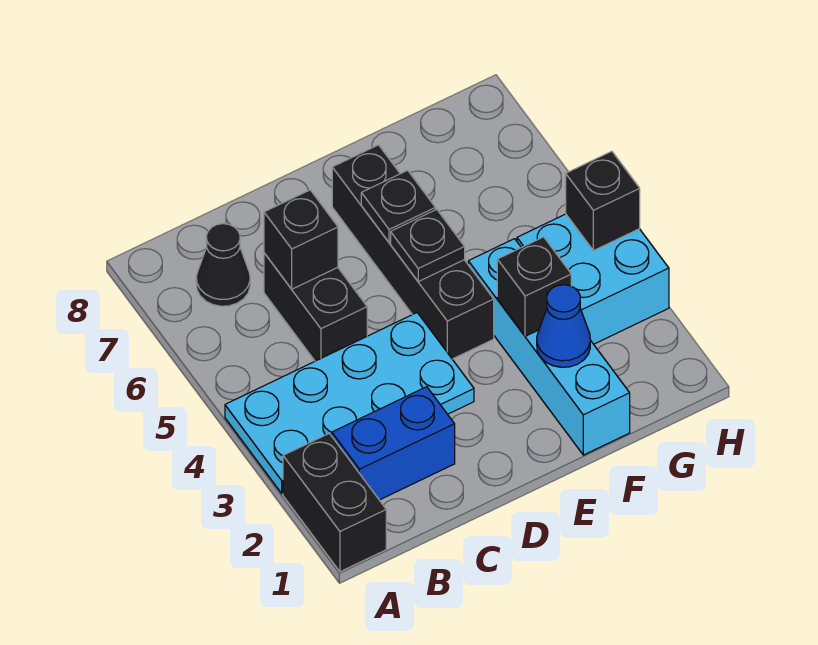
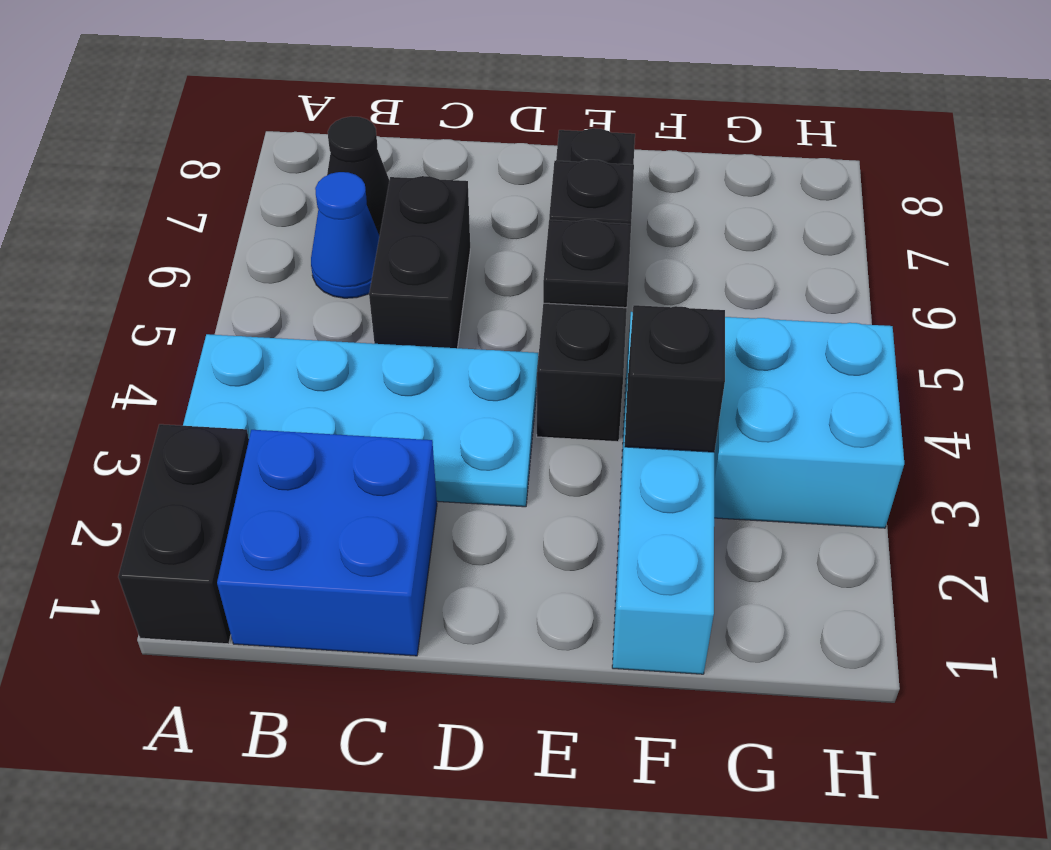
blue 1x2 brick [332,387,455,500] -> blue 2x2 brick [217,430,437,656]
black 1x1 brick [264,190,338,289] -> none
blue 1x1 cone [537,285,590,367] -> blue 1x1 cone moved to [311,172,379,298]
black 1x1 brick [566,151,640,251] -> none

